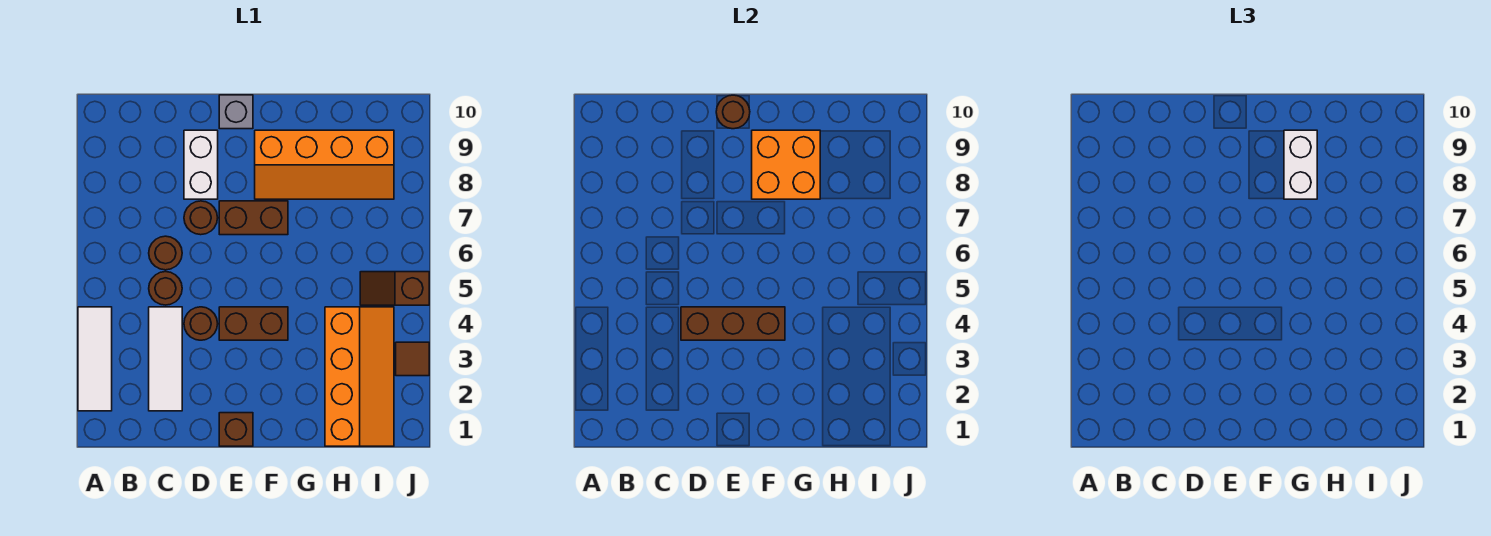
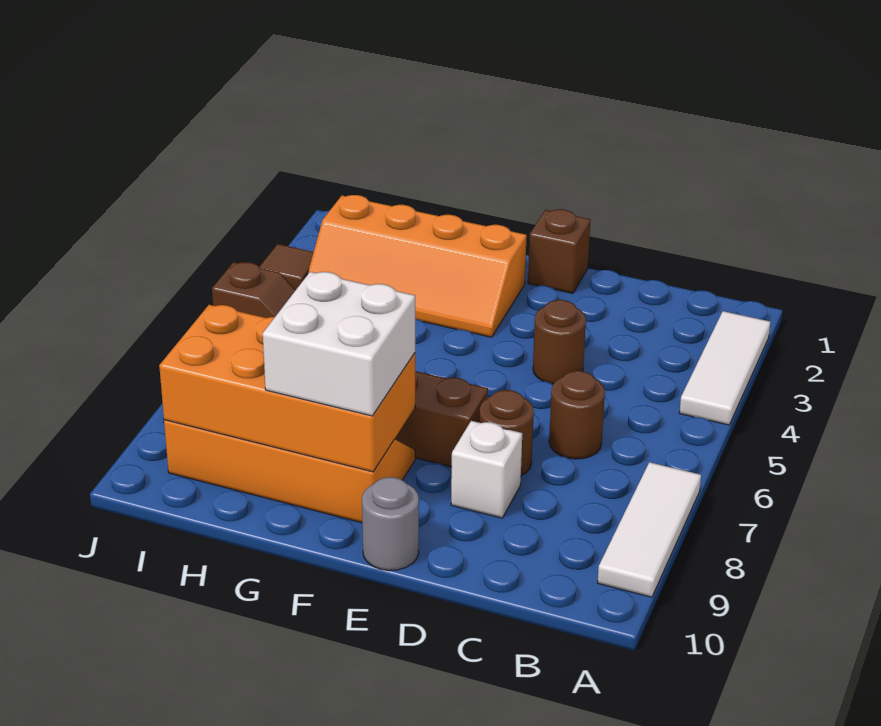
white 1x3 tile [149,307,182,411] -> white 1x3 tile moved to [598,462,701,597]
brown 1x1 round brick [149,272,182,305] -> none
brown 1x3 brick [681,307,785,340] -> none
white 1x2 brick [184,130,218,199] -> white 1x1 brick [451,421,522,518]
brown 1x2 brick [219,307,288,340] -> none
grey 1x1 brick [219,95,253,129] -> grey 1x1 round brick [362,477,419,571]
brown 1x1 round brick [716,95,750,129] -> none
orange 2x2 brick [752,130,820,199] -> orange 2x4 brick [159,305,415,472]
white 1x2 brick [1284,130,1317,199] -> white 2x2 brick [263,272,415,416]
orange 2x4 slope [325,307,394,446] -> orange 2x4 slope turned to [307,195,527,337]

